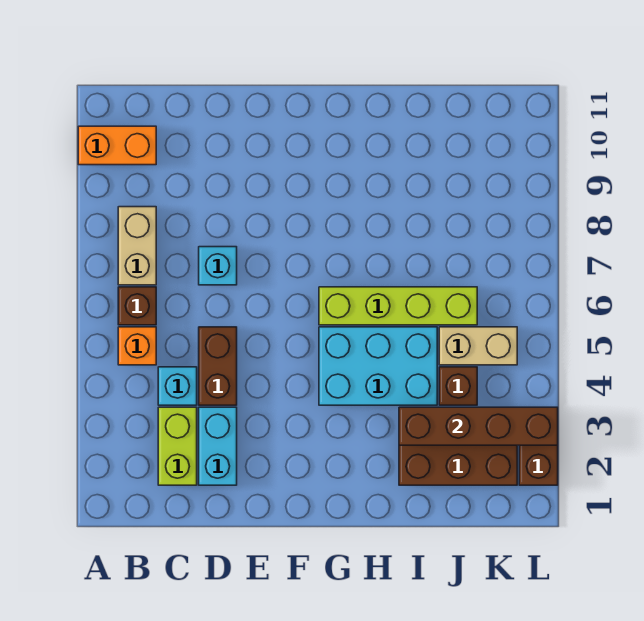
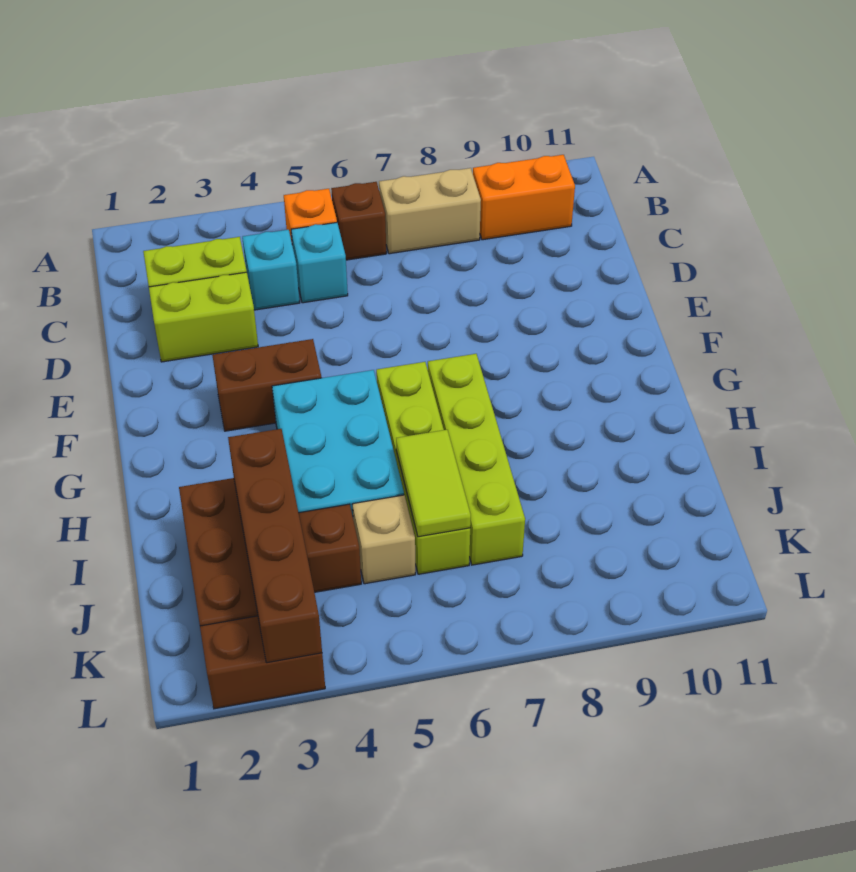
orange 1x2 brick [78,126,156,165] -> orange 1x2 brick turned to [473,155,575,240]
cyan 1x2 brick [199,407,237,485] -> lime 1x2 brick [149,272,258,362]
brown 1x2 brick [199,327,237,405] -> brown 1x2 brick moved to [212,339,321,431]
cyan 1x1 brick [199,247,237,285] -> cyan 1x1 brick moved to [291,223,348,303]
none -> lime 1x4 brick [428,354,525,565]
none -> lime 1x2 tile [396,430,471,537]
tan 1x2 brick [439,327,517,365] -> tan 1x1 brick [353,495,415,584]

